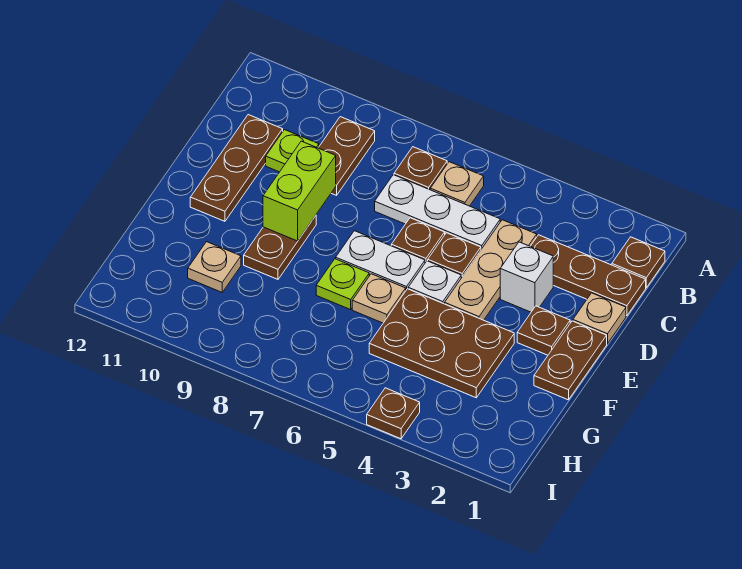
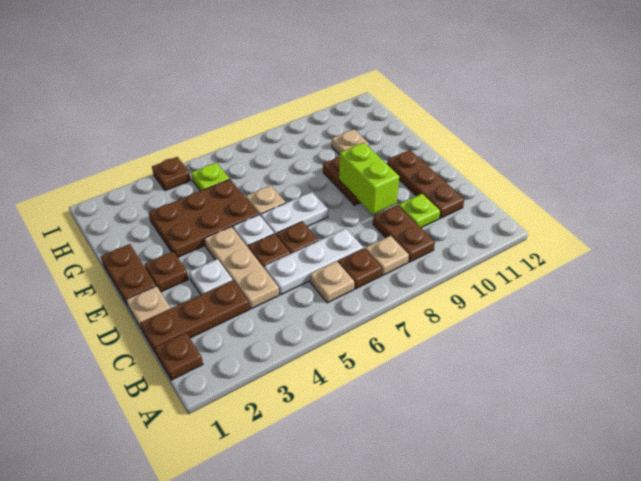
none -> tan 1x1 plate [365,236,409,275]
white 1x1 brick [500,242,553,312] -> white 1x1 plate [189,259,232,295]
lime 1x1 plate [316,259,369,310] -> lime 1x1 plate moved to [191,163,229,191]

